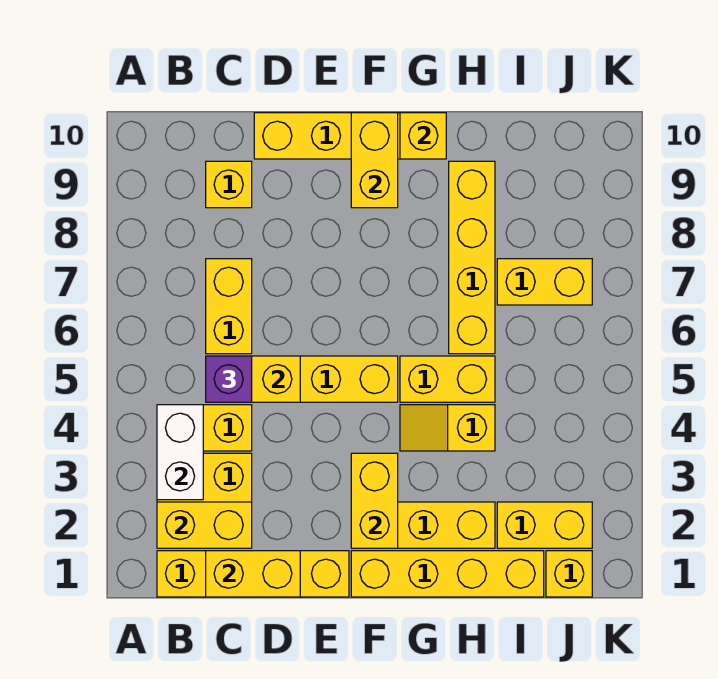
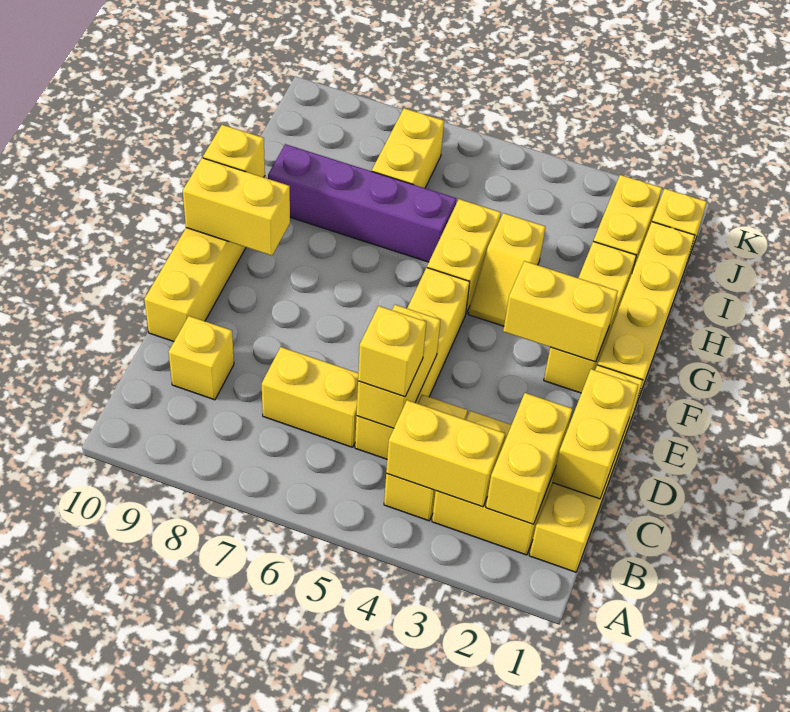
white 1x2 brick [157,405,203,500] -> yellow 1x2 brick [386,400,505,507]
purple 1x1 brick [206,356,252,402] -> yellow 1x1 brick [358,306,426,397]
yellow 1x4 brick [449,161,495,354] -> purple 1x4 brick [268,144,456,262]

